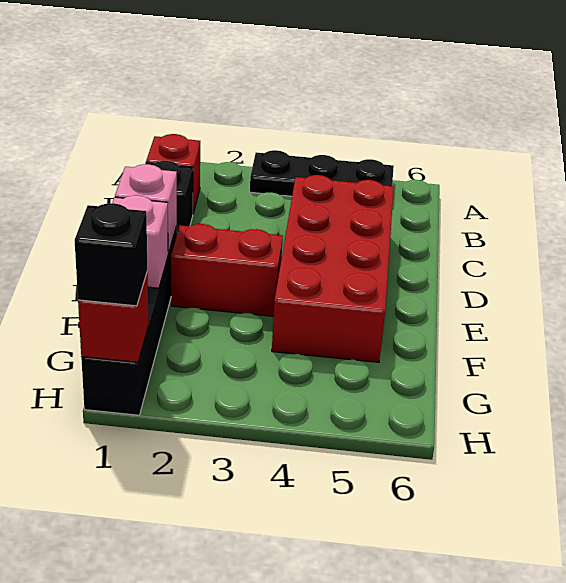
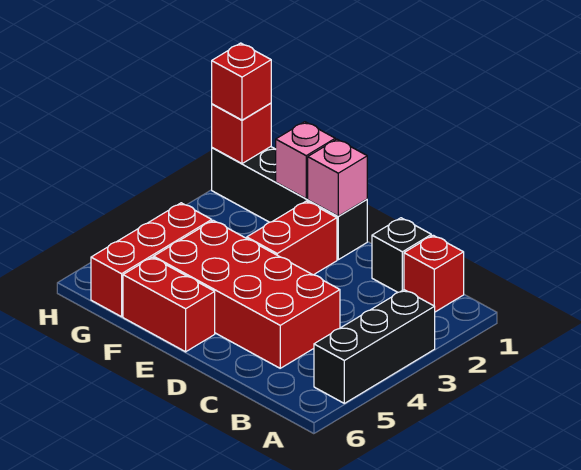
black 1x3 plate [250,150,394,196] -> black 1x3 brick [314,290,435,403]
none -> red 1x2 brick [123,257,215,352]
none -> red 1x3 brick [91,203,212,317]
black 1x1 brick [75,203,147,306] -> red 1x1 brick [212,43,271,120]

